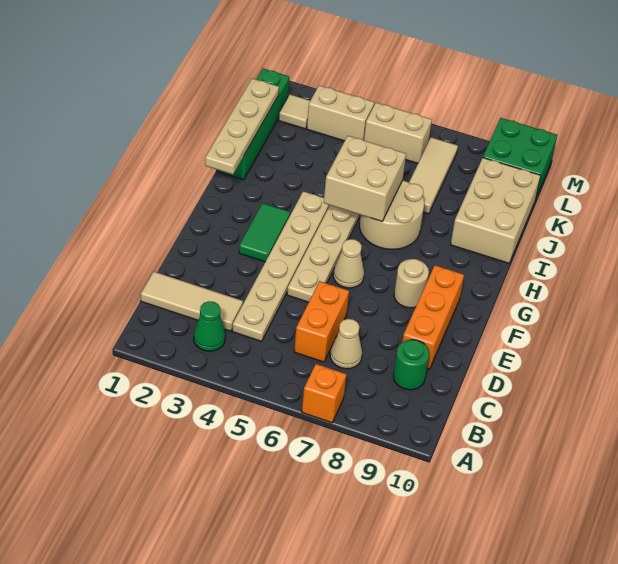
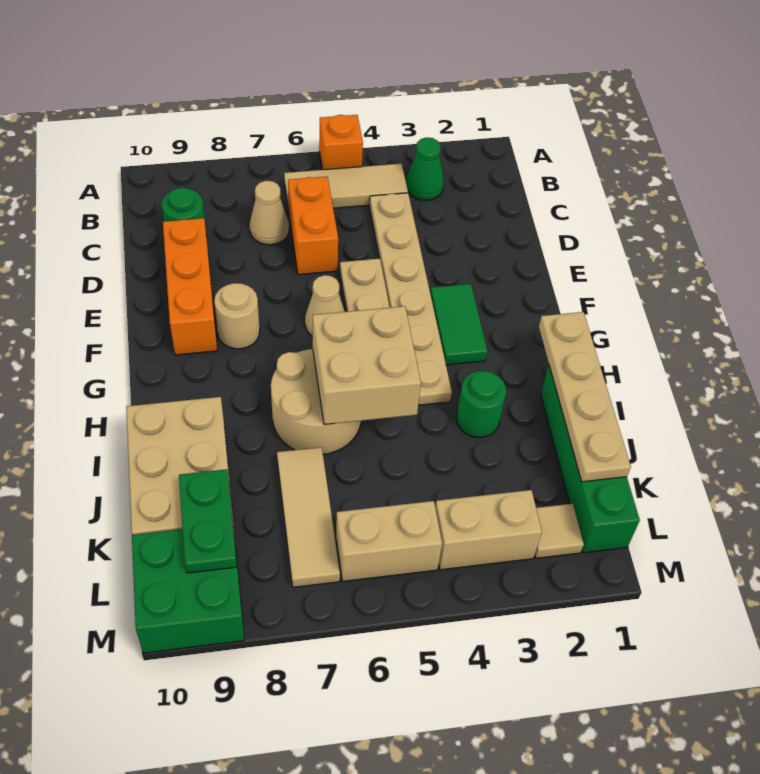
orange 1x1 brick [302,364,346,423] -> orange 1x1 brick moved to [319,115,363,170]
tan 1x3 tile [141,272,243,331] -> tan 1x3 tile moved to [284,164,408,210]
none -> green 1x1 round brick [457,371,506,438]
none -> green 1x2 plate [179,469,237,573]

